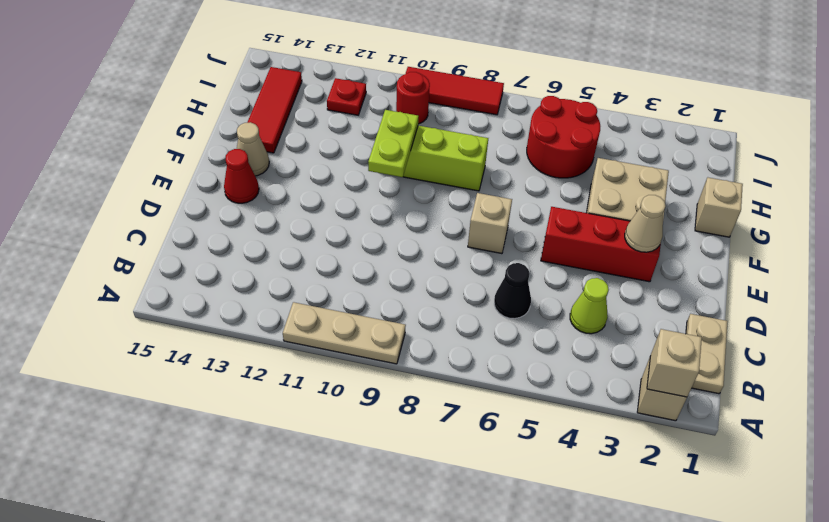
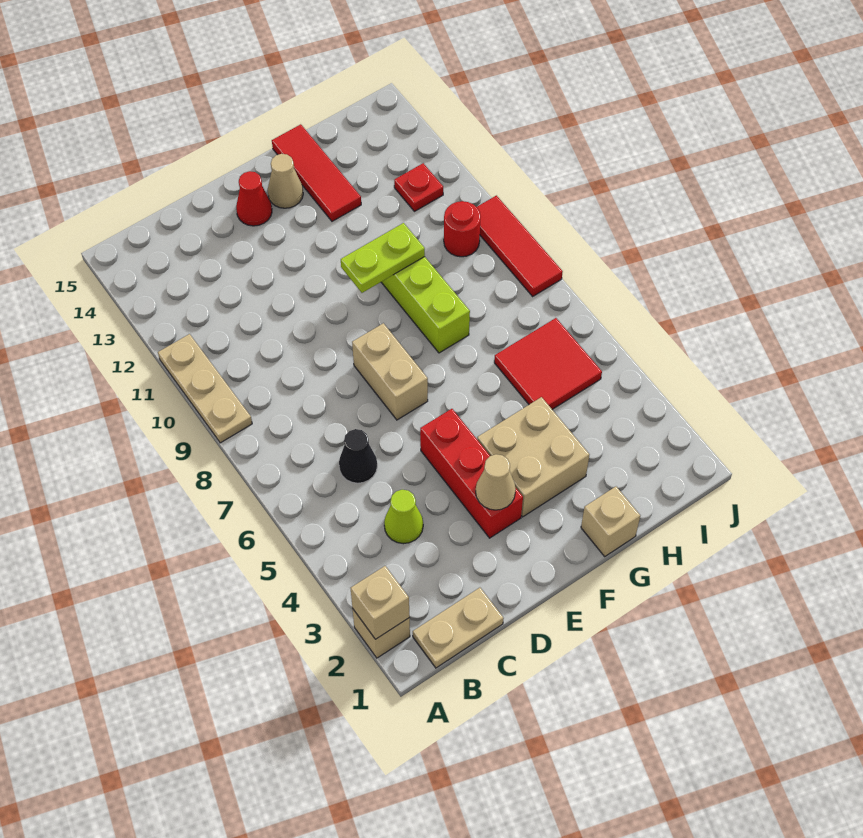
tan 1x1 brick [468,193,512,254] -> tan 1x2 brick [352,323,428,420]
red 1x3 tile [247,67,302,153] -> red 1x3 tile turned to [272,124,361,221]
red 2x2 round brick [527,96,600,178] -> red 2x2 tile [494,318,602,409]

